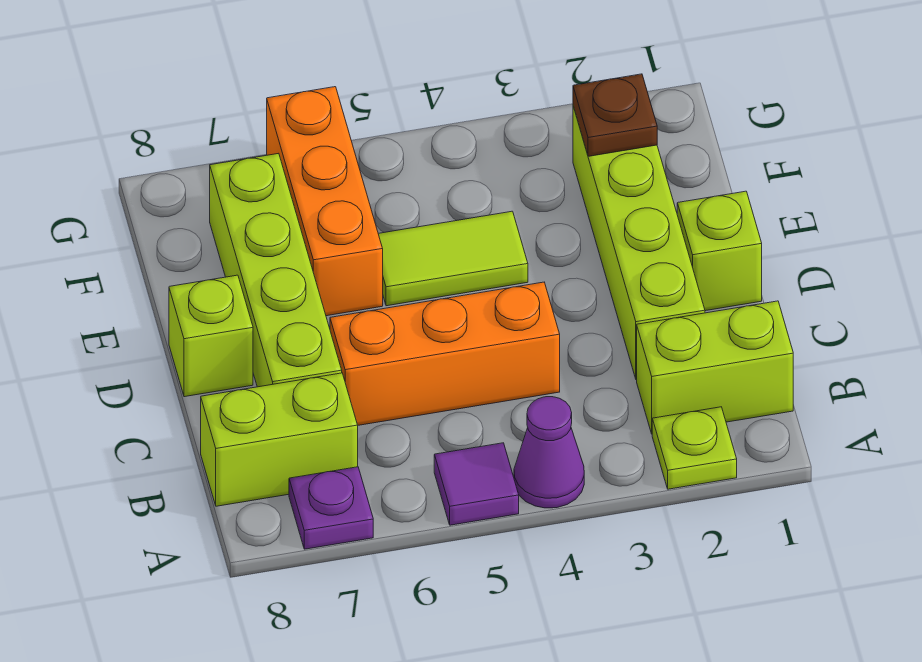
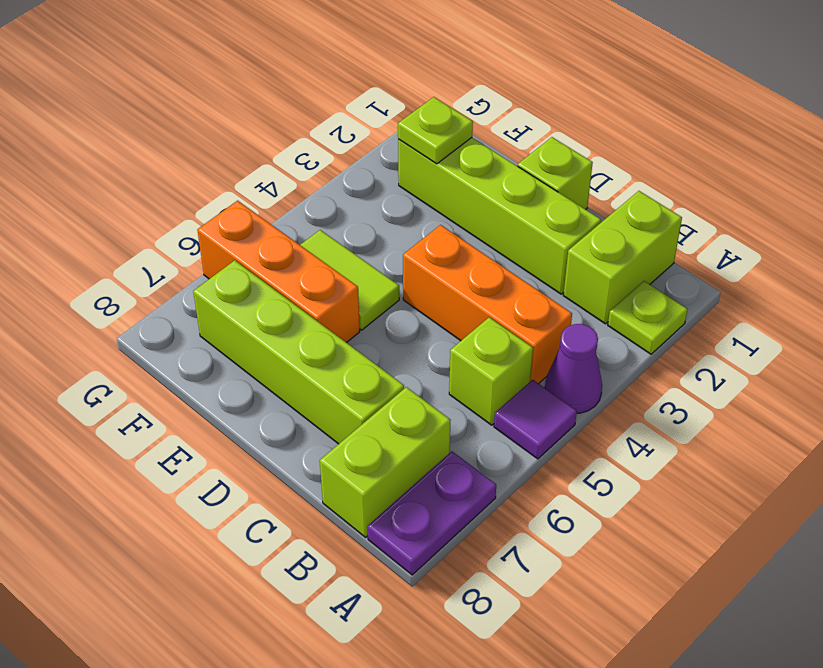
purple 1x1 plate [289,467,373,549] -> purple 1x2 plate [367,451,496,575]
orange 1x3 brick [330,282,560,425] -> orange 1x3 brick turned to [403,225,572,384]
lime 1x1 brick [169,275,253,397] -> lime 1x1 brick moved to [449,317,533,425]
lime 1x2 tile [378,211,528,306] -> lime 1x2 tile turned to [300,230,399,330]
brown 1x1 plate [573,74,657,156] -> lime 1x1 plate [398,97,473,164]

